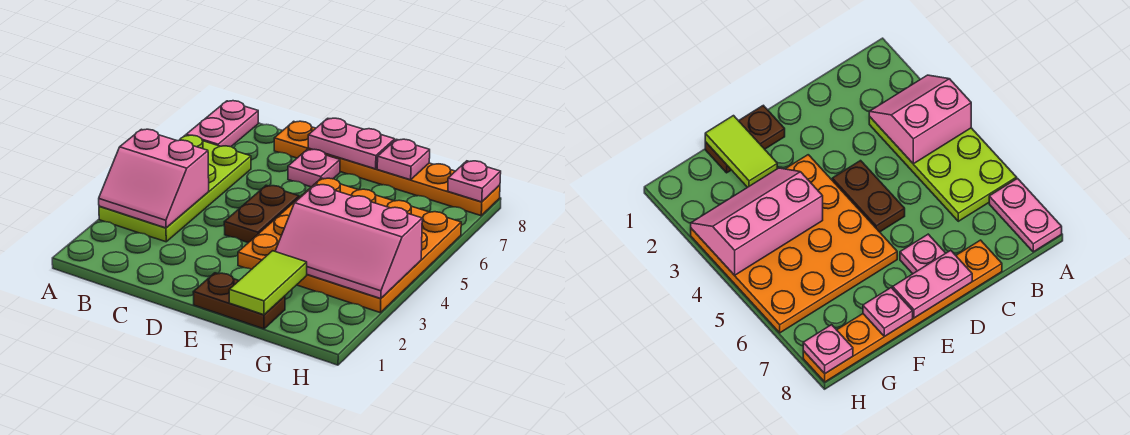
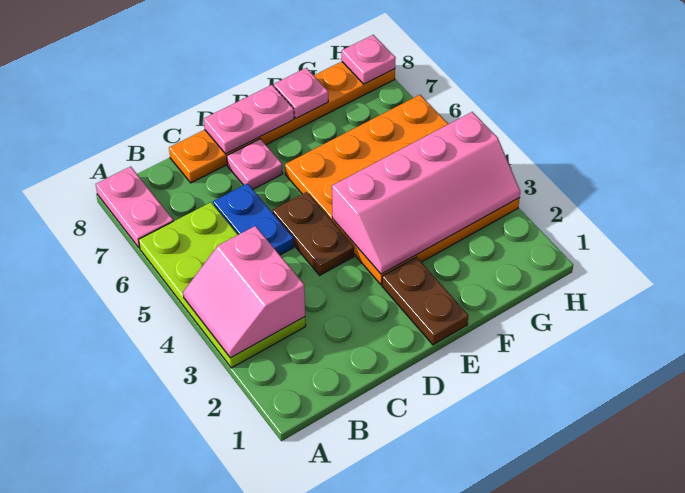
pink 2x2 slope [99,129,209,228] -> pink 2x2 slope turned to [183,226,305,358]
none -> blue 1x2 plate [213,184,294,255]
brown 1x2 plate [193,273,285,329] -> brown 1x2 plate turned to [382,257,468,345]
lime 1x2 tile [229,251,307,315] -> none
pink 2x3 slope [275,184,422,299] -> pink 2x4 slope [332,112,520,274]

